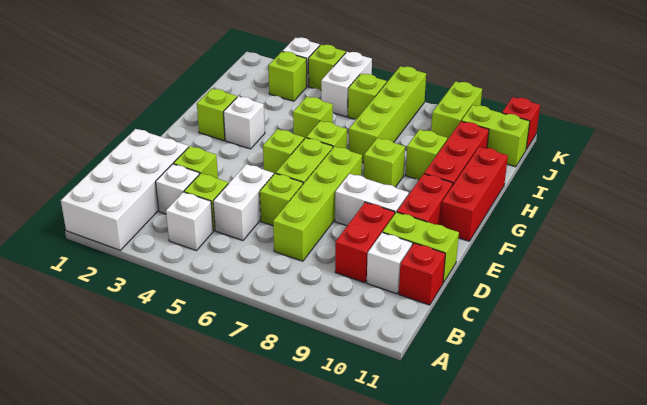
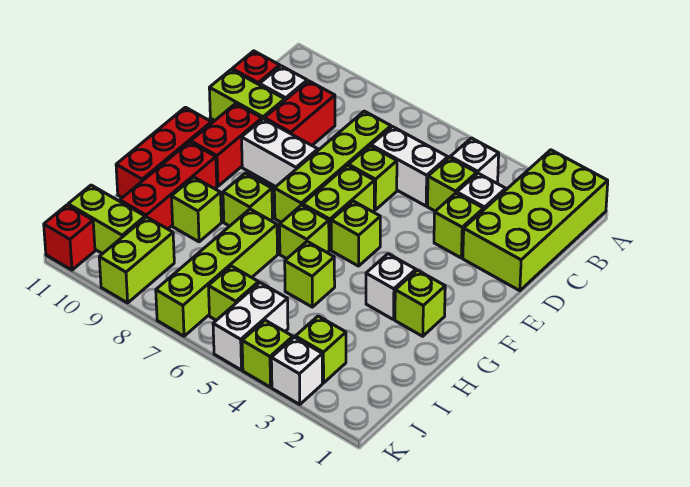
white 2x4 brick [61,129,189,250] -> lime 2x4 brick [463,150,608,291]
white 1x2 brick [213,164,274,241] -> white 1x2 brick turned to [371,127,448,206]

